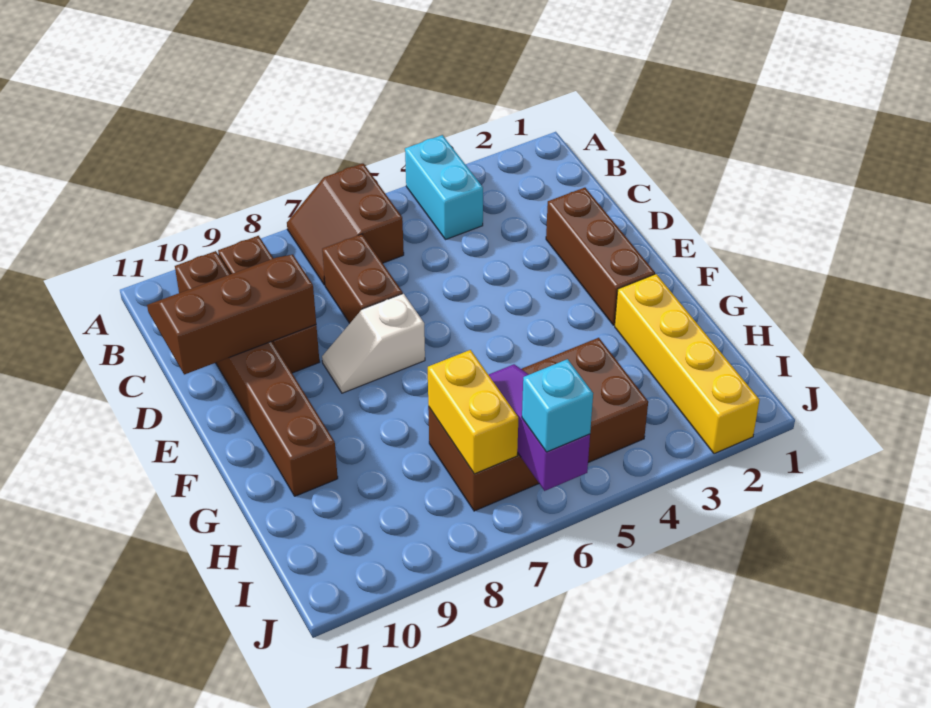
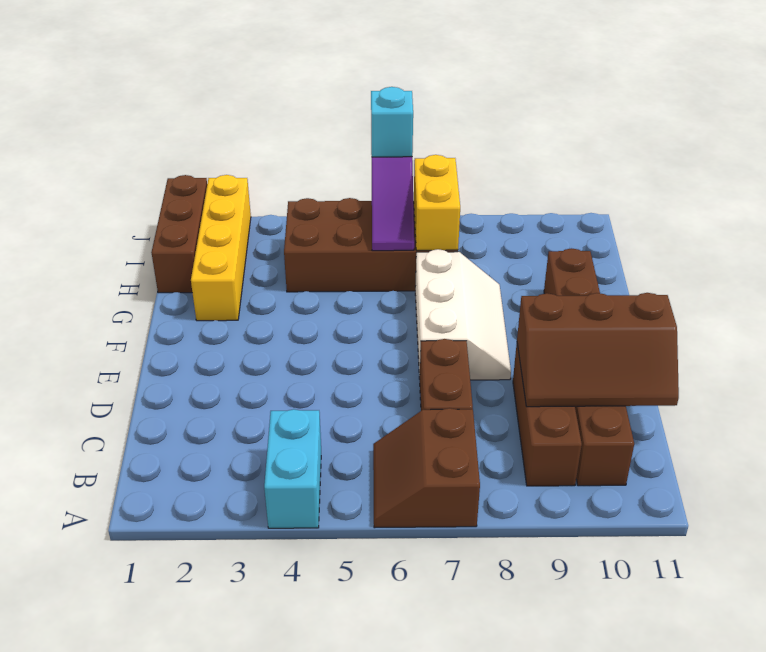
brown 2x2 slope [287,163,404,285] -> brown 2x2 slope turned to [373,408,480,528]
brown 1x3 brick [546,188,655,325] -> brown 1x3 brick moved to [151,175,207,293]
white 1x2 slope [322,294,425,393] -> white 2x3 slope [415,249,511,380]

